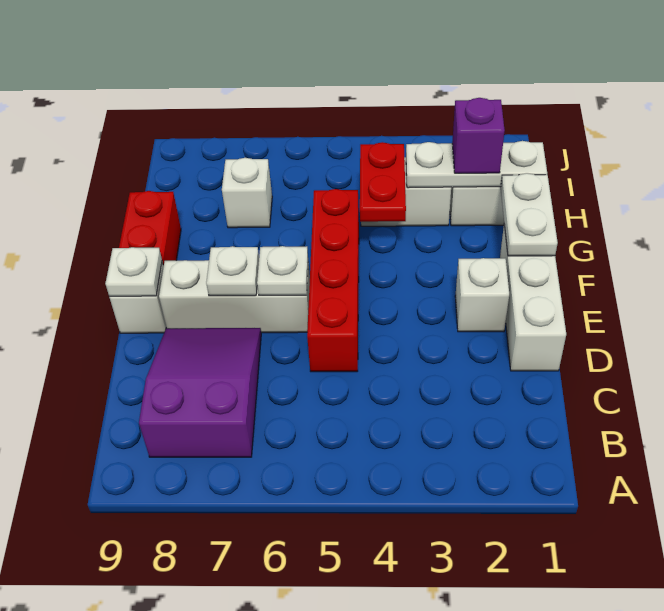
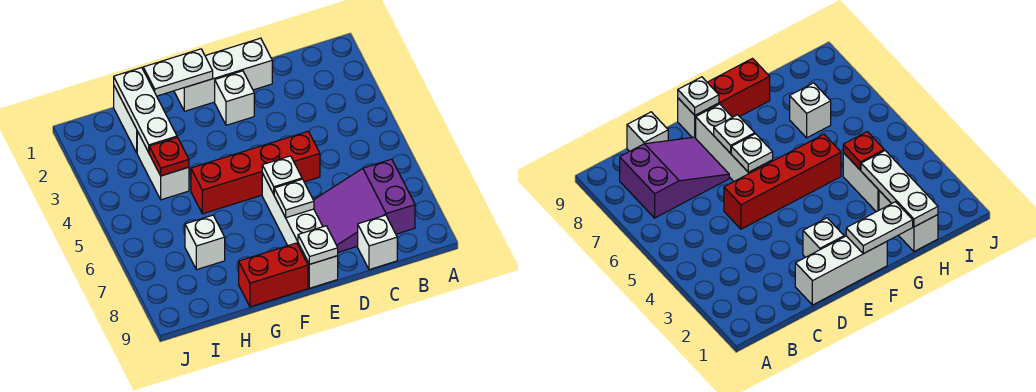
none -> white 1x1 brick [358,215,397,270]
red 1x2 plate [360,142,406,222] -> red 1x1 plate [149,137,189,176]
purple 1x1 brick [452,98,505,173] -> none

